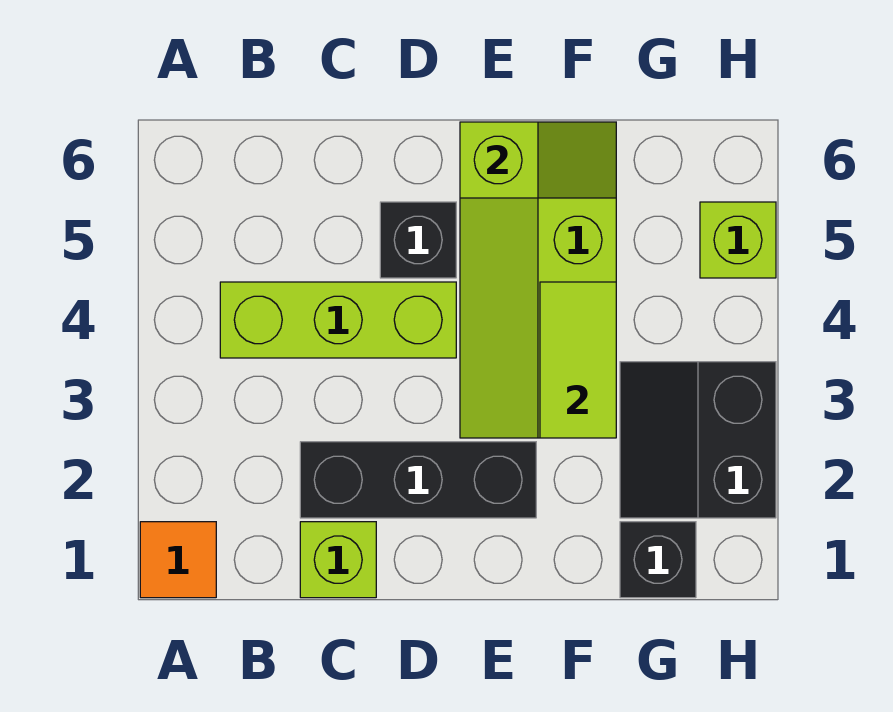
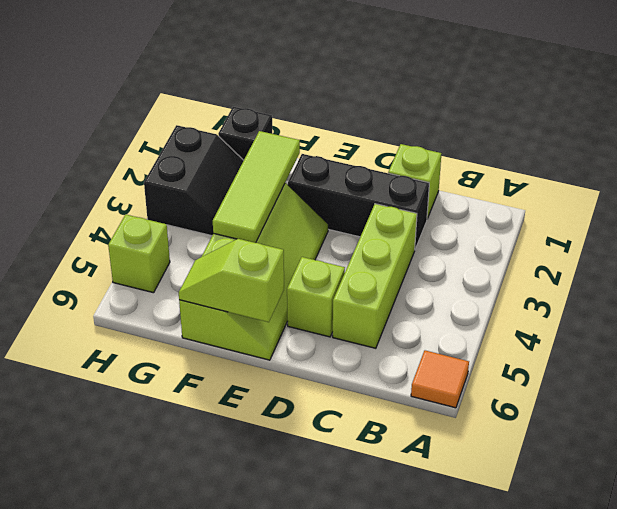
orange 1x1 tile [140,522,216,598] -> orange 1x1 tile moved to [411,350,469,408]
lime 1x3 brick [220,282,456,358] -> lime 1x3 brick turned to [333,204,417,348]
black 1x1 brick [380,202,456,278] -> lime 1x1 brick [287,257,345,337]
lime 1x2 tile [540,282,616,438] -> lime 1x3 tile [213,131,300,243]

